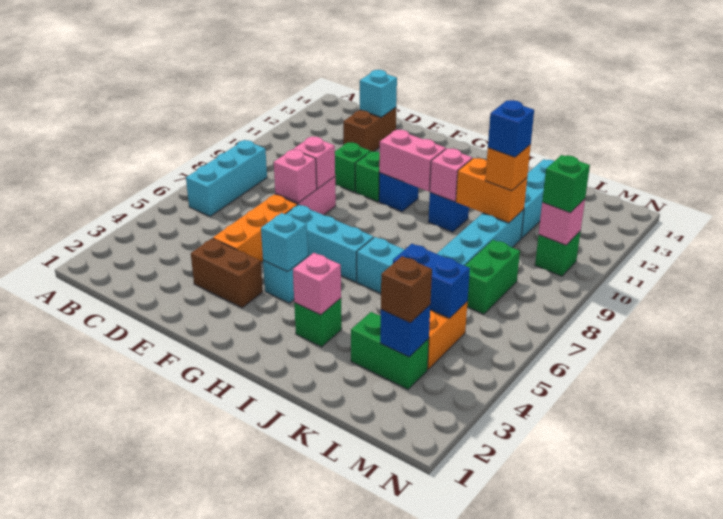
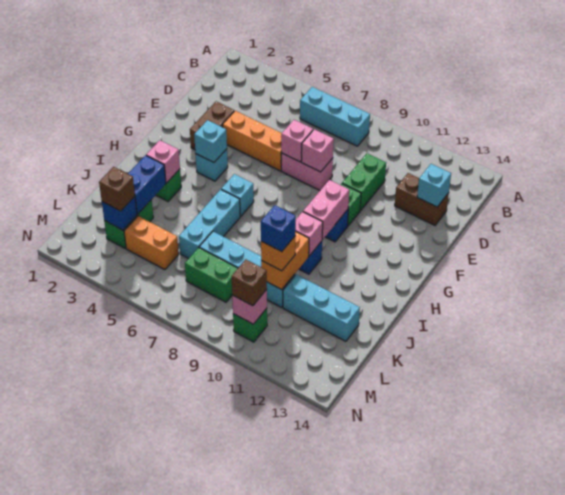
green 1x1 brick [335,142,371,192] -> green 1x2 brick [342,153,386,210]
cyan 1x3 brick [286,204,374,282] -> cyan 1x1 brick [221,174,254,216]
blue 1x2 brick [393,244,470,318] -> blue 1x2 brick moved to [128,155,166,214]
green 1x1 brick [542,155,590,213] -> brown 1x1 brick [232,259,267,306]

